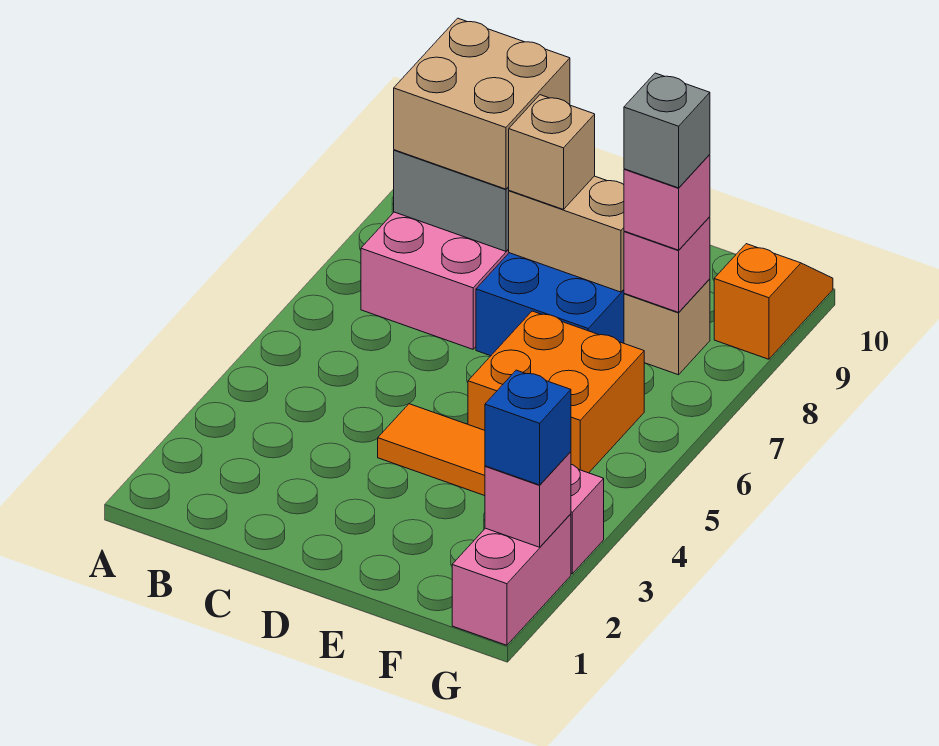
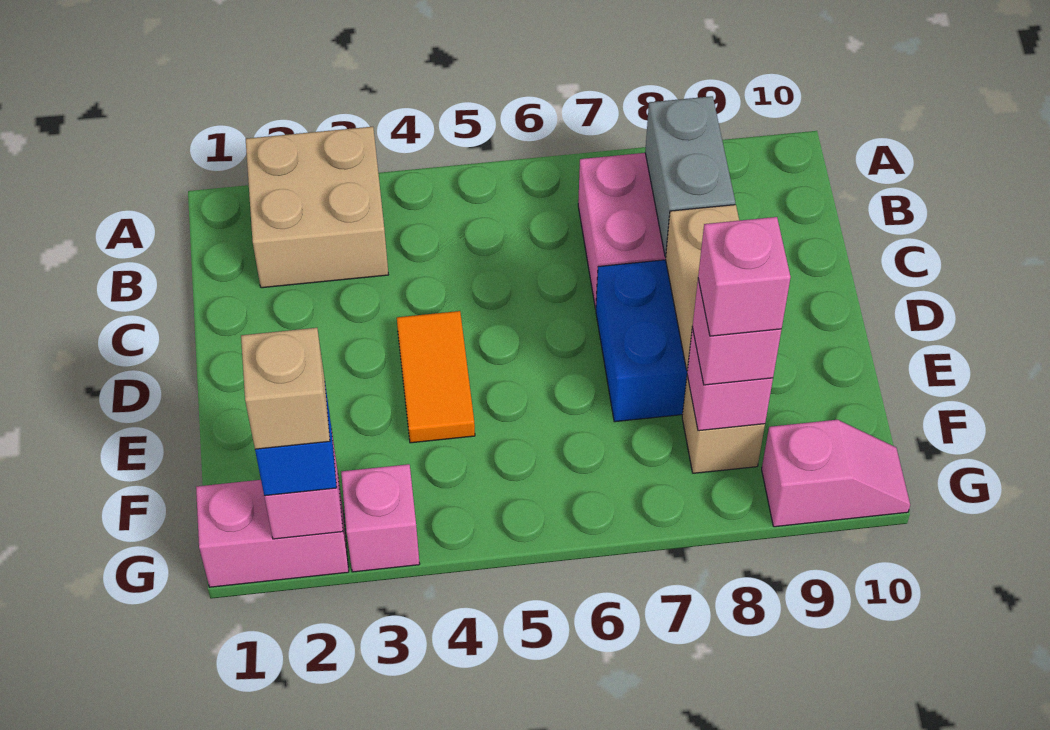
tan 2x2 brick [394,18,570,189] -> tan 2x2 brick moved to [246,127,388,288]
tan 1x1 brick [509,95,595,210] -> tan 1x1 brick moved to [241,328,330,449]
orange 2x2 brick [468,311,644,473] -> none
grey 1x1 brick [624,73,710,188] -> pink 1x1 brick [698,217,791,336]
orange 1x2 slope [714,244,833,359] -> pink 1x2 slope [762,420,910,527]

